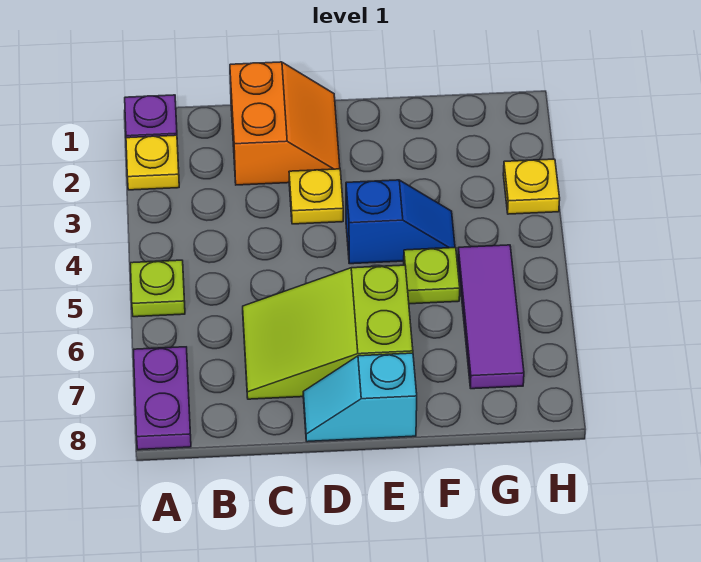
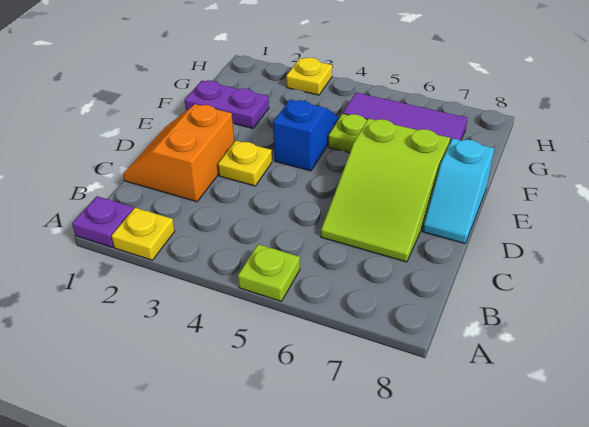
purple 1x2 plate [134,347,191,450] -> purple 1x2 plate moved to [185,80,269,128]
orange 2x2 slope [230,62,340,185] -> orange 2x2 slope turned to [123,104,234,202]

